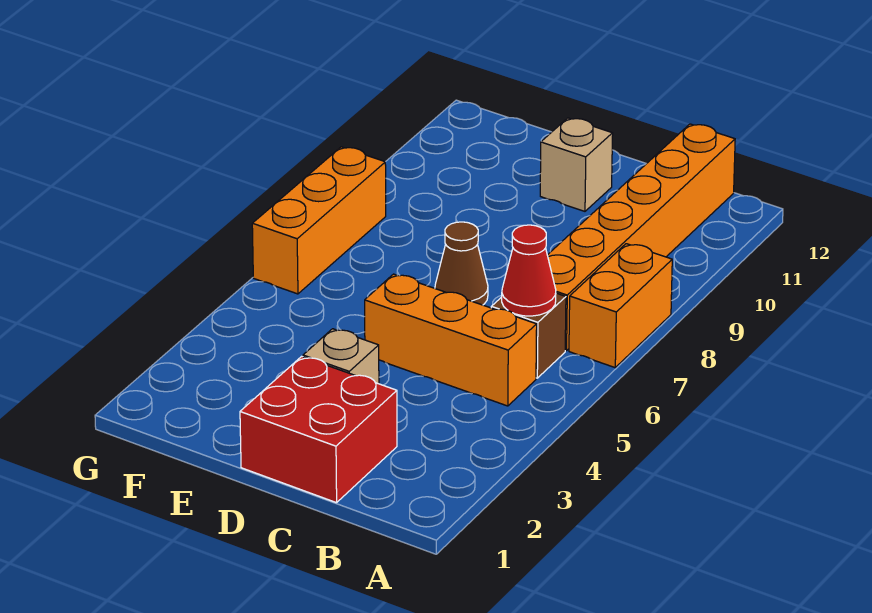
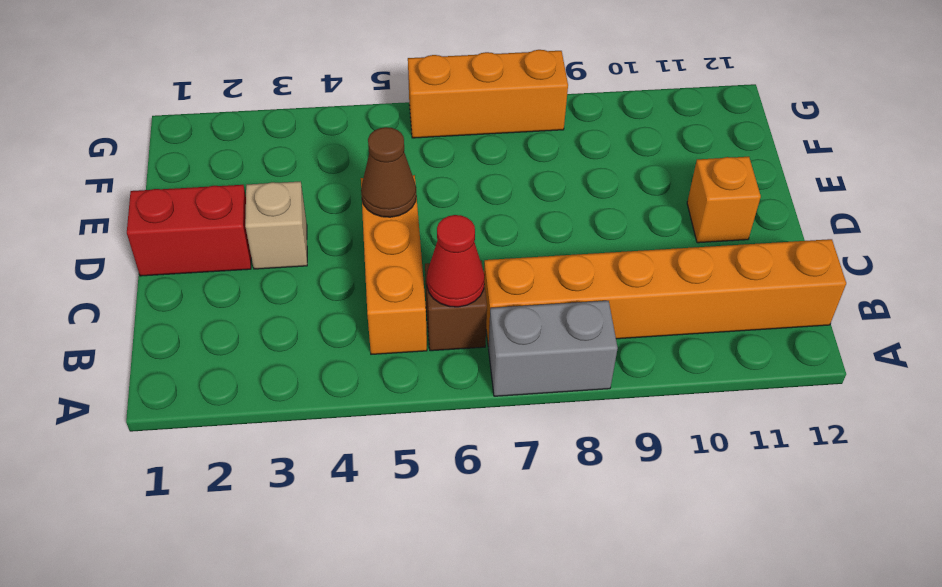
orange 1x2 brick [569,244,672,367] -> grey 1x2 brick [489,301,618,396]
red 2x2 brick [240,356,397,503] -> red 1x2 brick [127,185,251,276]
brown 1x1 cone [435,222,488,305] -> brown 1x1 cone moved to [361,127,416,217]
tan 1x1 brick [540,118,613,211] -> orange 1x1 brick [687,157,761,243]

